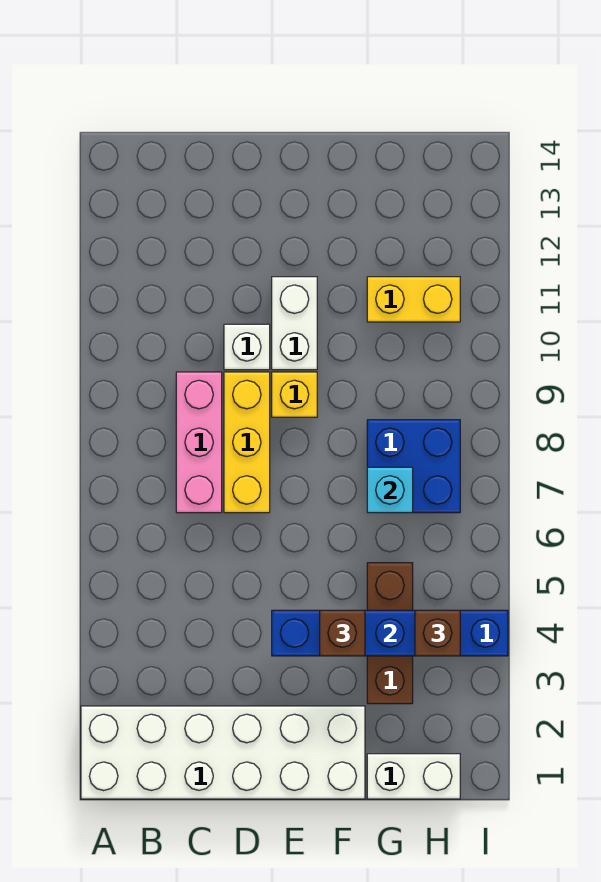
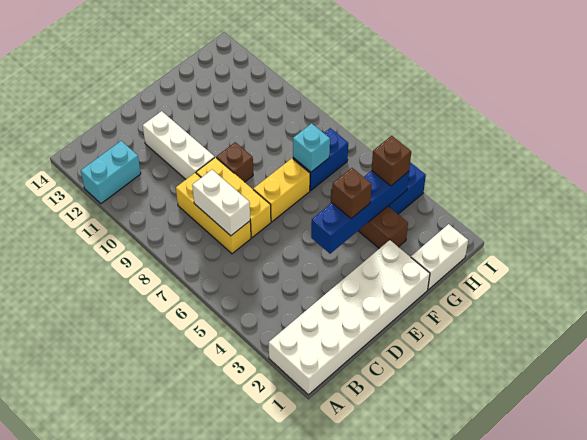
none -> cyan 1x2 brick [81,141,141,204]
pink 1x3 brick [176,372,222,513] -> yellow 1x3 brick [176,173,251,254]
white 1x1 brick [224,324,270,370] -> white 1x3 brick [143,111,215,179]
yellow 1x1 brick [272,372,317,417] -> brown 1x1 brick [216,142,253,182]
white 1x2 brick [272,277,317,370] -> white 1x2 brick moved to [192,170,250,236]
blue 2x2 brick [367,420,460,513] -> blue 1x2 brick [293,128,348,191]
yellow 1x2 brick [367,277,460,322] -> yellow 1x2 brick moved to [253,158,310,222]

